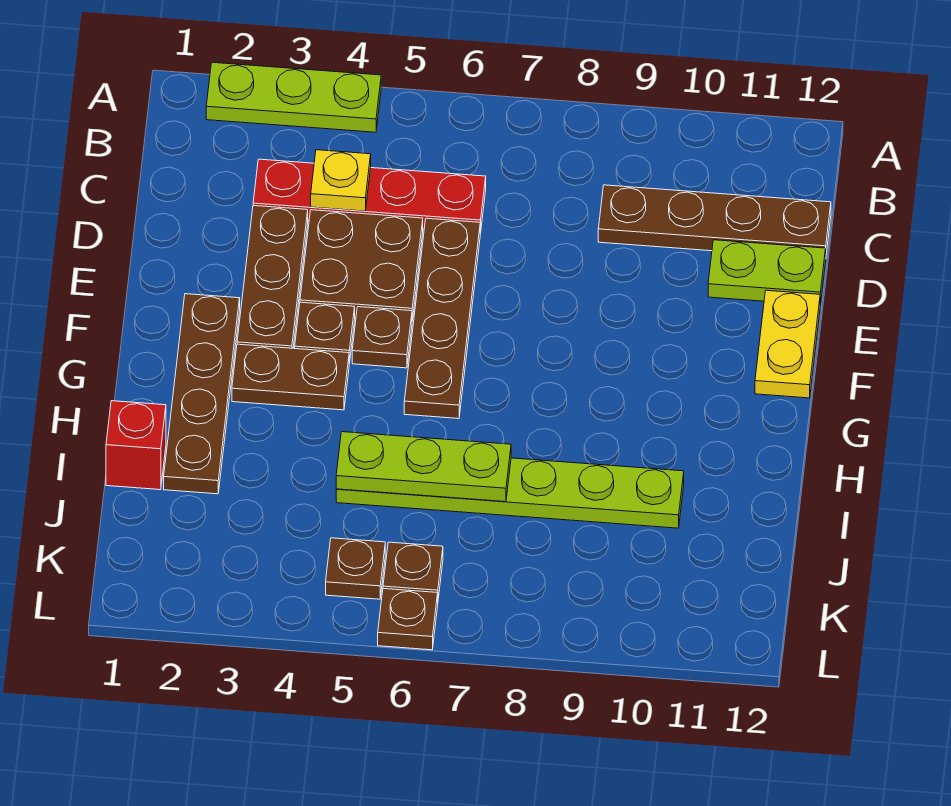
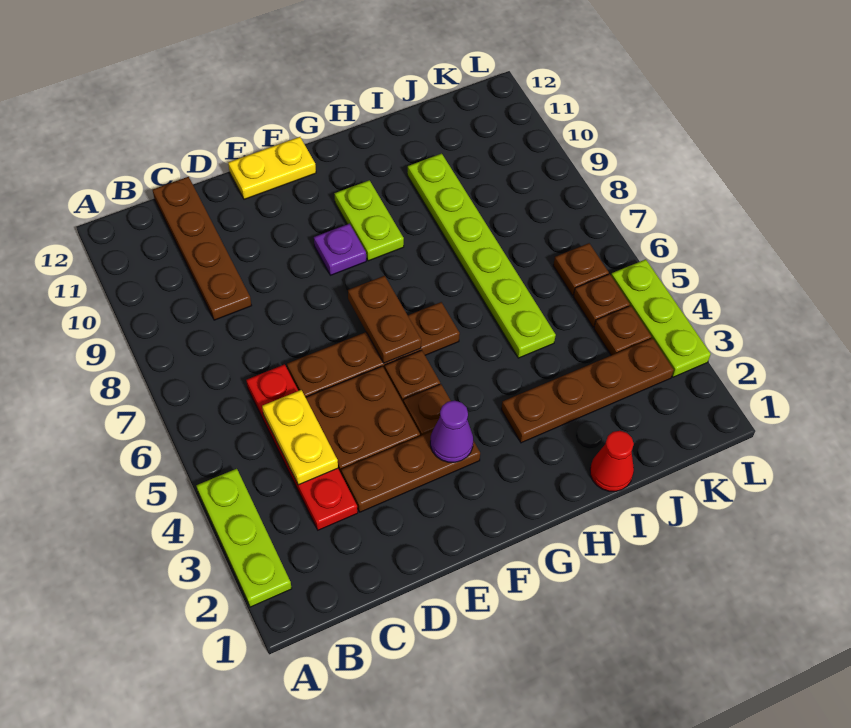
yellow 1x1 plate [311,150,371,211] -> yellow 1x2 plate [262,390,338,485]
lime 1x2 plate [708,240,826,305] -> lime 1x2 plate moved to [334,180,404,261]
brown 1x4 plate [164,294,240,494] -> brown 1x4 plate moved to [501,338,674,443]
none -> purple 1x1 cone [430,401,473,462]
none -> purple 1x1 plate [314,224,366,275]
brown 1x2 plate [232,344,349,410] -> brown 1x2 plate moved to [348,276,421,363]
red 1x1 brick [106,401,166,490] -> red 1x1 cone [590,431,634,491]
lime 1x3 plate [336,432,511,502] -> lime 1x3 plate moved to [611,259,711,377]
brown 1x1 plate [378,589,438,650] -> brown 1x1 plate moved to [594,306,651,355]

